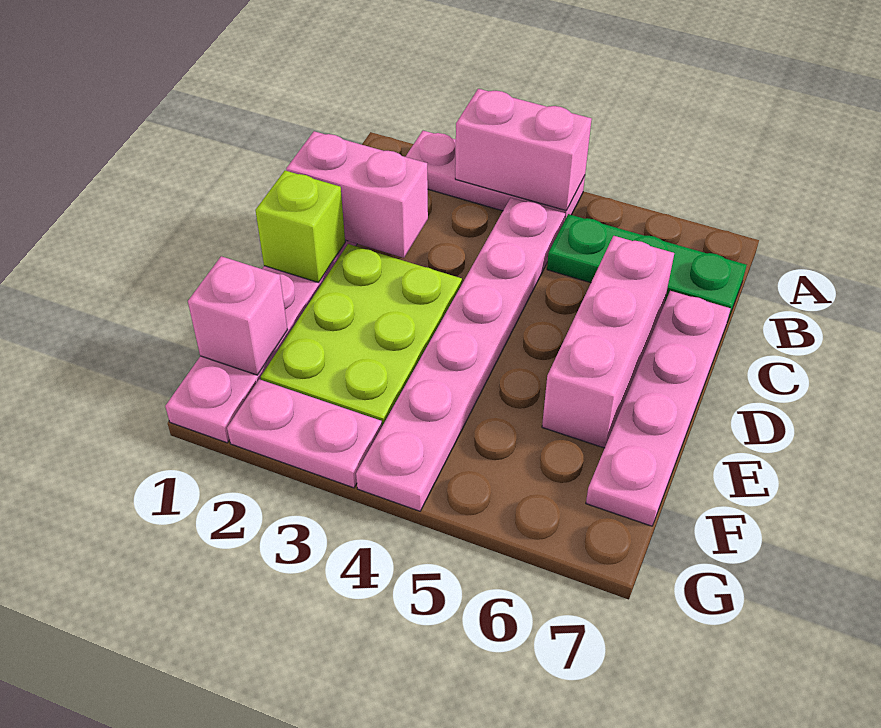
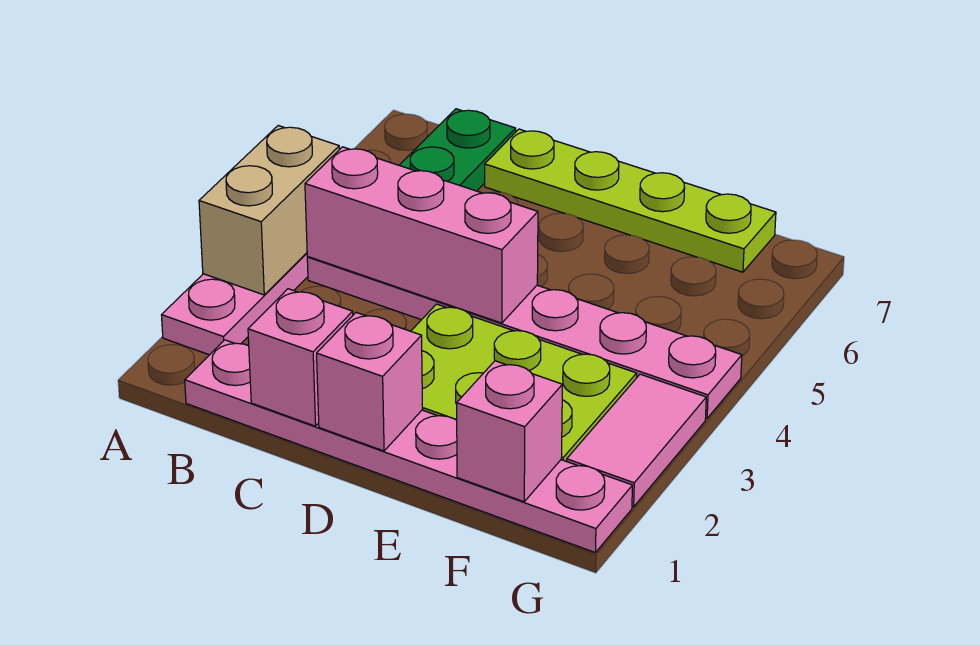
pink 1x2 brick [455,89,592,211] -> tan 1x2 brick [199,126,339,295]
pink 1x2 brick [286,131,428,258] -> pink 1x1 brick [248,289,353,426]
pink 1x3 brick [542,236,674,448] -> pink 1x3 brick moved to [305,147,538,323]
pink 1x4 plate [586,291,730,526] -> lime 1x4 plate [485,129,776,272]
lime 1x1 brick [255,171,345,283] -> pink 1x1 brick [317,313,422,451]
pink 1x2 plate [227,379,382,488] -> pink 1x2 tile [567,374,706,507]

